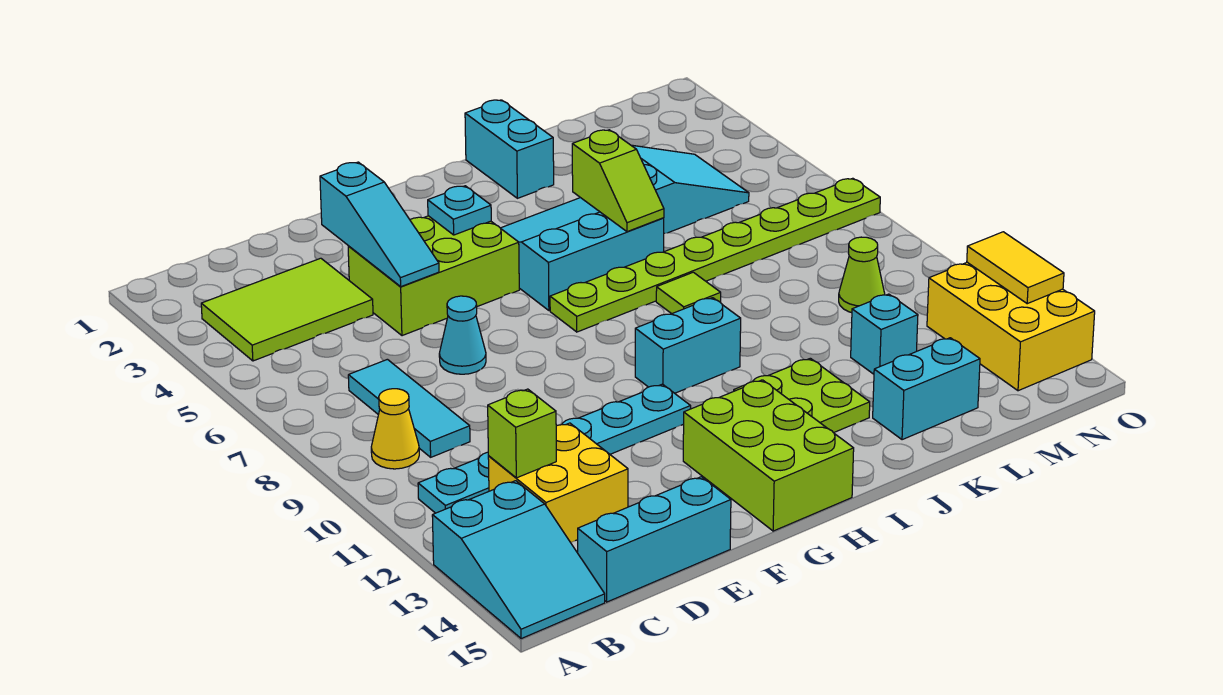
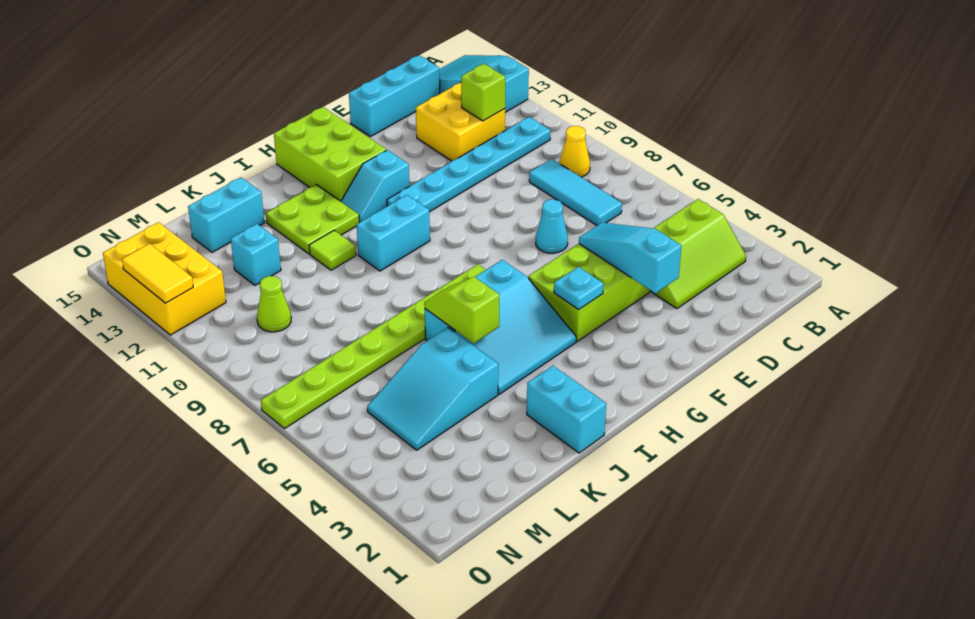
lime 2x3 tile [201,258,373,361] -> lime 2x3 slope [650,199,746,309]
none -> cyan 1x2 slope [341,150,409,222]
lime 1x1 tile [656,272,721,314] -> lime 1x1 tile moved to [309,230,356,270]

